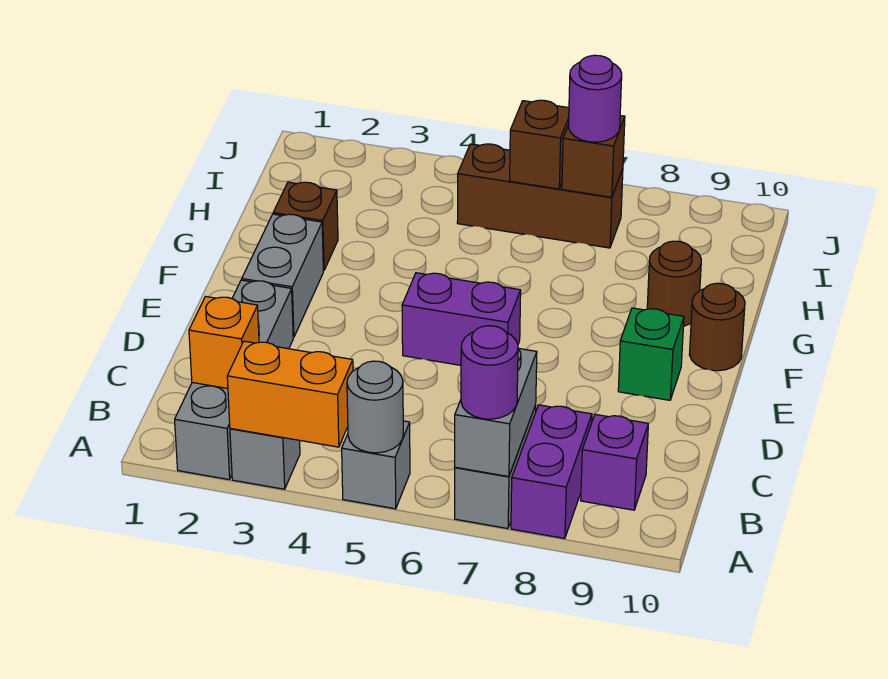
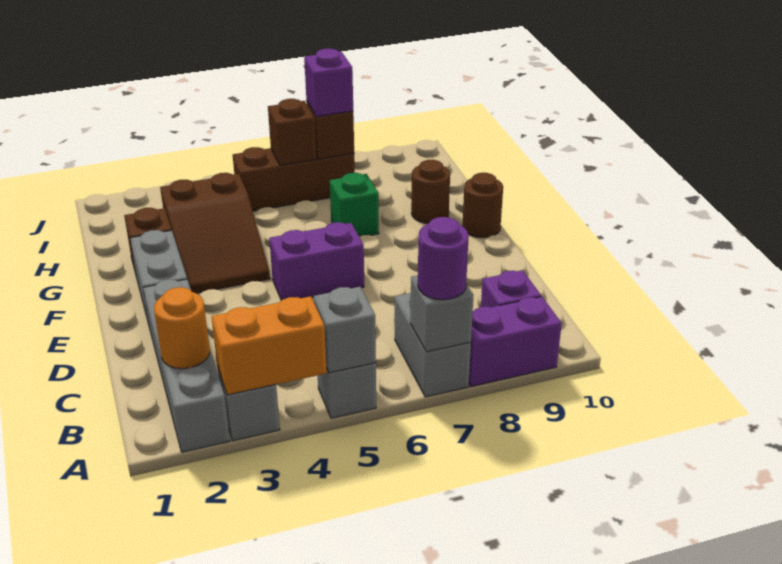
grey 1x1 round brick [347,361,403,453] -> grey 1x1 brick [314,287,376,373]
grey 1x2 brick [455,348,537,477] -> grey 1x1 brick [410,275,473,352]
purple 1x2 brick [511,405,592,538] -> purple 1x2 brick turned to [469,297,562,387]
orange 1x1 brick [189,296,259,388] -> orange 1x1 round brick [154,287,210,369]
green 1x1 brick [618,308,684,400] -> green 1x1 brick moved to [330,173,379,237]
none -> brown 2x3 slope [160,173,270,293]
purple 1x1 round brick [568,55,622,142] -> purple 1x1 brick [304,49,353,117]

